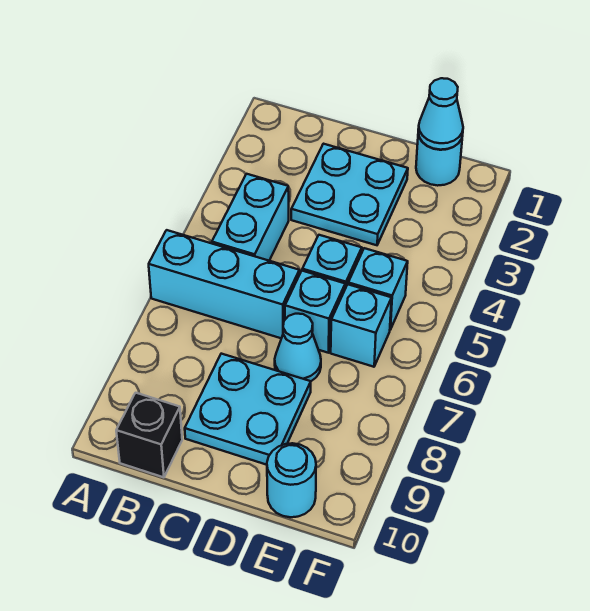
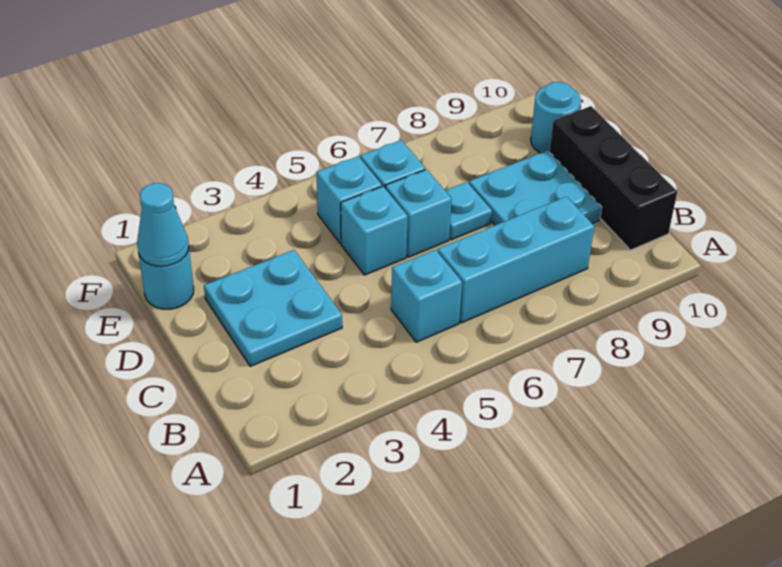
cyan 1x3 brick [149,230,299,338] -> cyan 1x3 brick turned to [438,196,594,323]
cyan 1x2 brick [212,174,289,261] -> cyan 1x1 brick [391,250,462,342]
black 1x1 brick [116,393,182,477] -> black 1x3 brick [549,106,677,250]
cyan 1x1 cone [275,314,321,381] -> cyan 1x1 plate [445,182,492,240]

